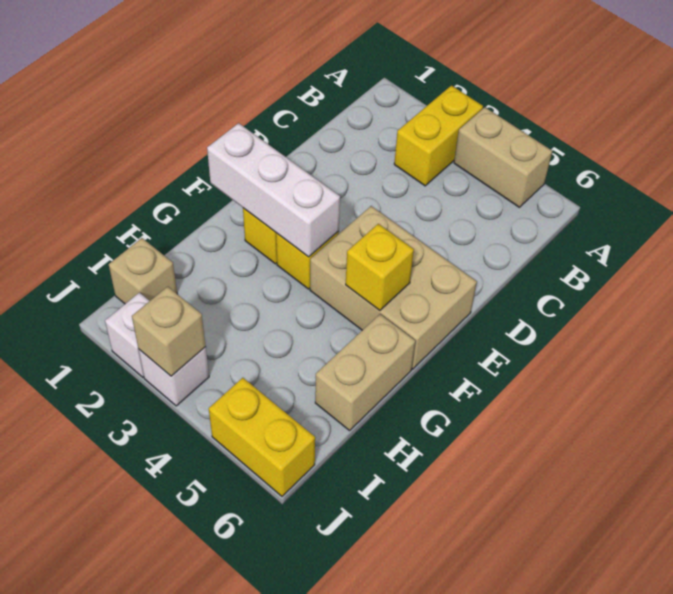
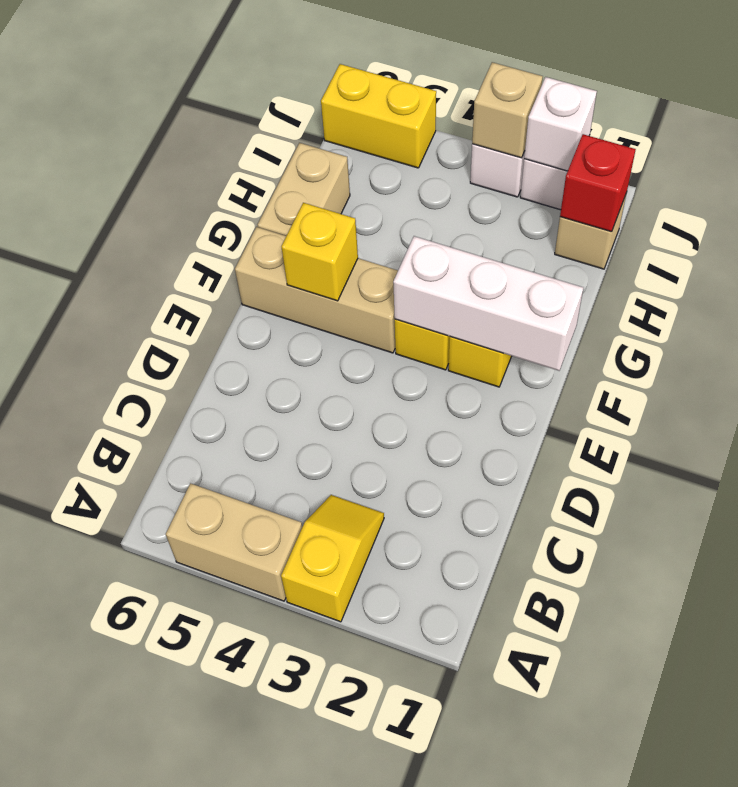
yellow 1x2 brick [394,86,483,186] -> yellow 1x2 slope [281,495,384,622]
tan 2x3 brick [310,206,477,369] -> tan 1x3 brick [235,227,398,353]
none -> red 1x1 brick [560,134,636,232]
none -> white 1x1 brick [524,77,597,171]

